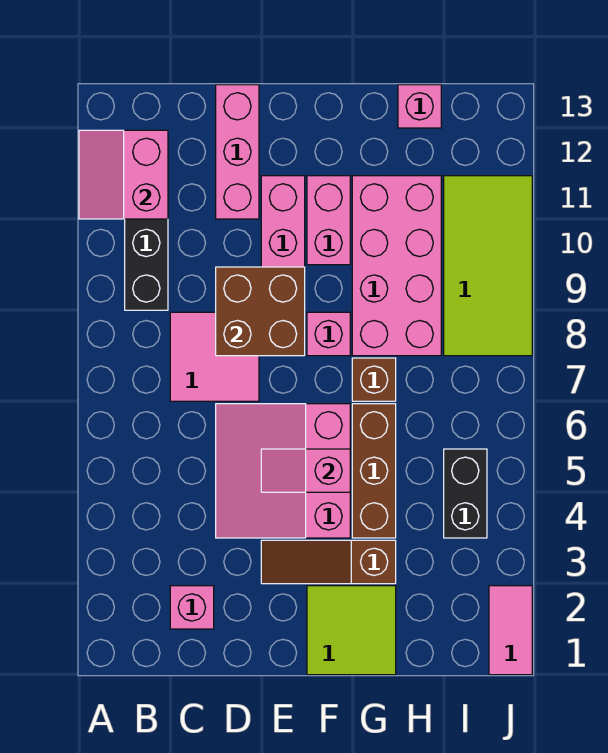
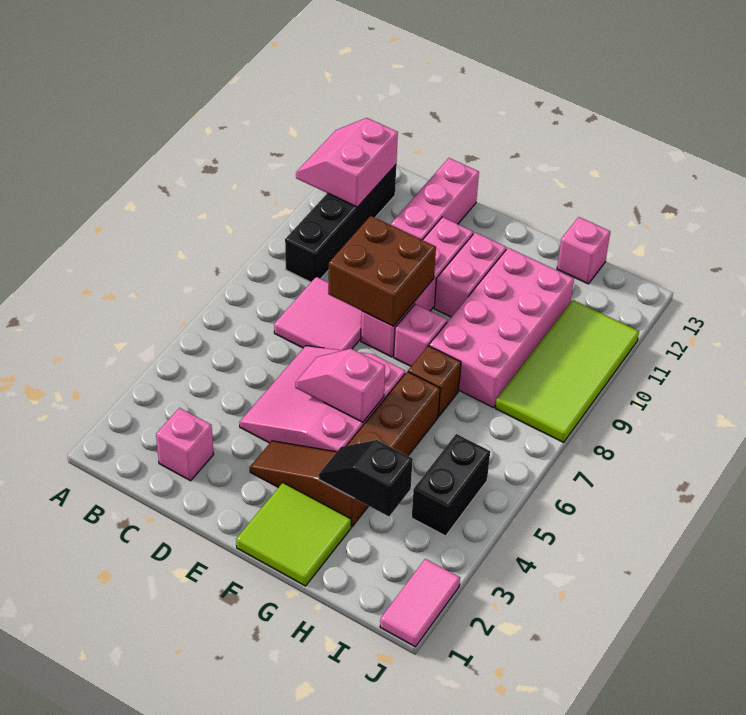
none -> black 1x2 slope [319,440,413,516]

